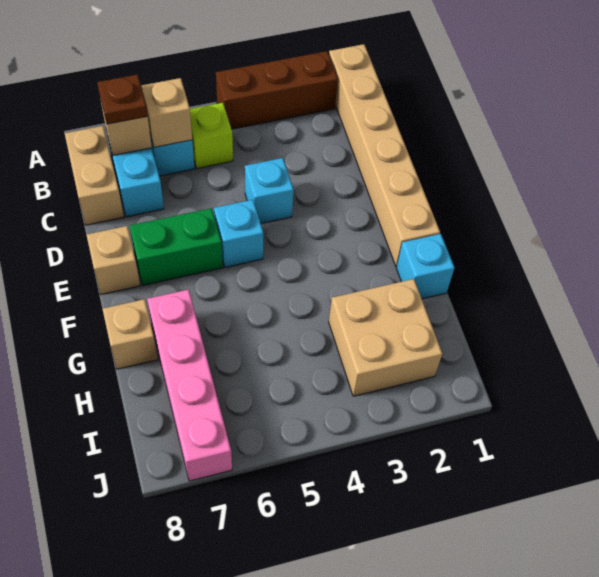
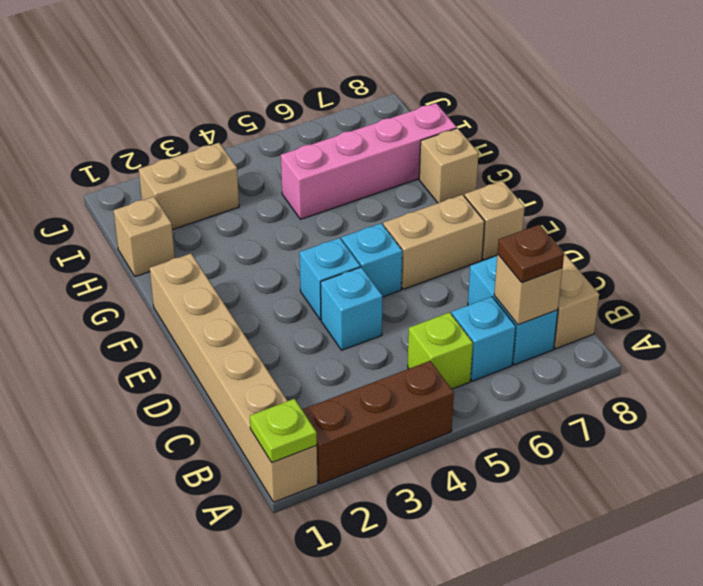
none -> lime 1x1 plate [250,399,317,462]
tan 1x1 brick [142,78,192,147] -> tan 1x1 brick moved to [114,197,175,277]
green 1x2 brick [130,208,223,285] -> tan 1x2 brick [383,195,485,289]
cyan 1x1 brick [396,234,454,299] -> cyan 1x1 brick moved to [299,238,360,320]
pink 1x4 brick [147,289,232,481] -> pink 1x4 brick turned to [281,103,457,219]
tan 2x2 brick [329,279,442,396] -> tan 1x2 brick [139,143,239,230]

